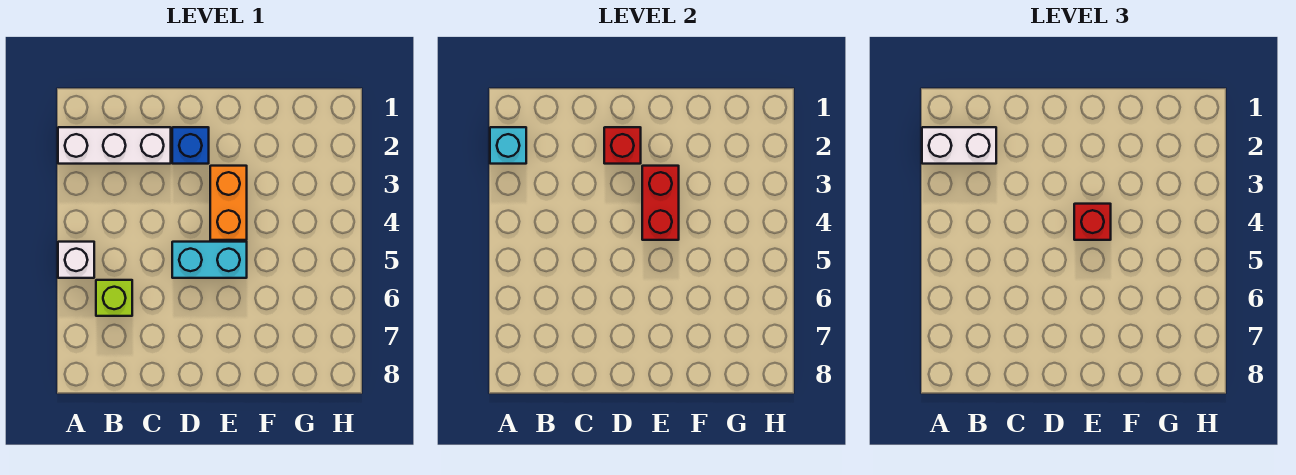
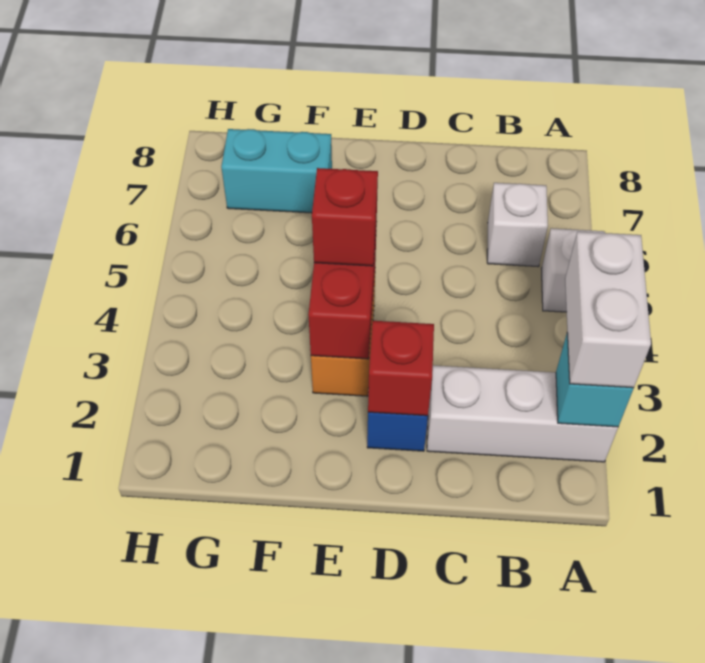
white 1x2 brick [922,127,996,164] -> white 1x2 brick turned to [565,232,651,388]
lime 1x1 brick [96,280,132,316] -> white 1x1 brick [487,183,548,267]
cyan 1x2 brick [172,242,247,278] -> cyan 1x2 brick moved to [221,129,332,213]

